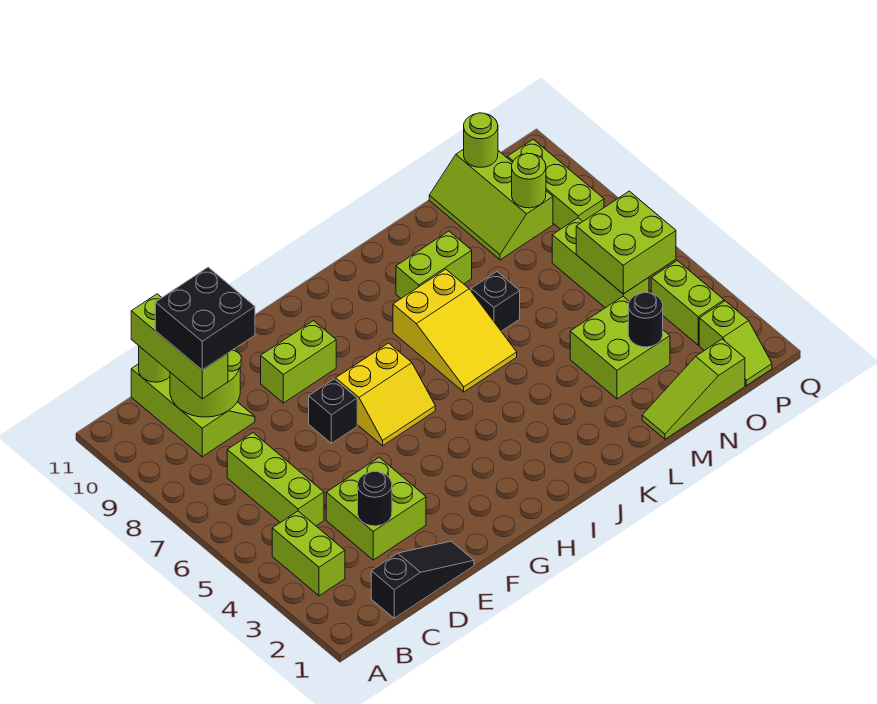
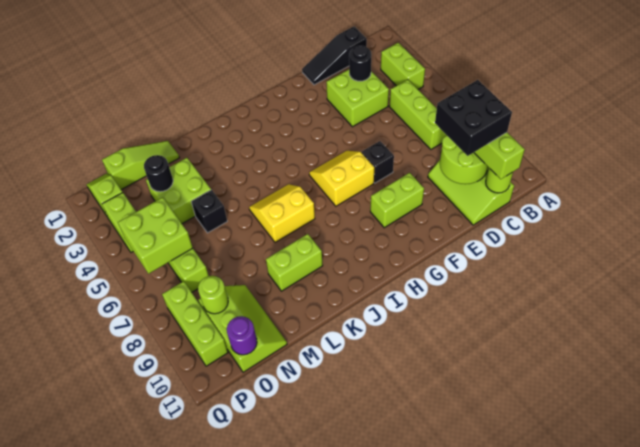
yellow 2x3 slope [393,269,517,392] -> yellow 2x2 slope [249,184,315,243]
black 1x1 brick [471,272,520,331] -> black 1x1 brick moved to [191,190,227,233]
lime 1x1 round brick [464,113,498,167] -> purple 1x1 round brick [227,316,257,355]

